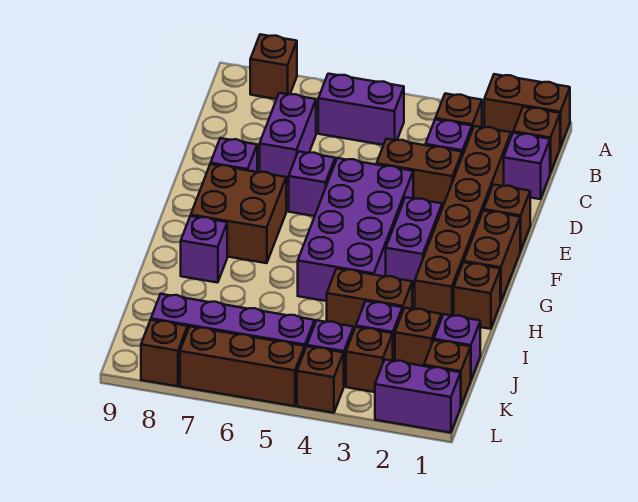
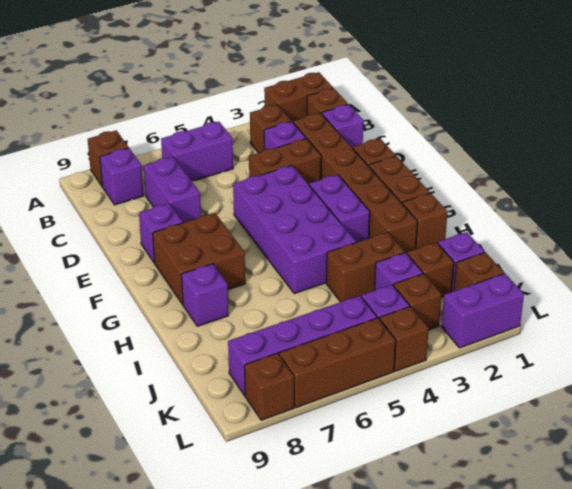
purple 1x1 brick [289,151,335,216] -> purple 1x1 brick moved to [100,148,144,205]

